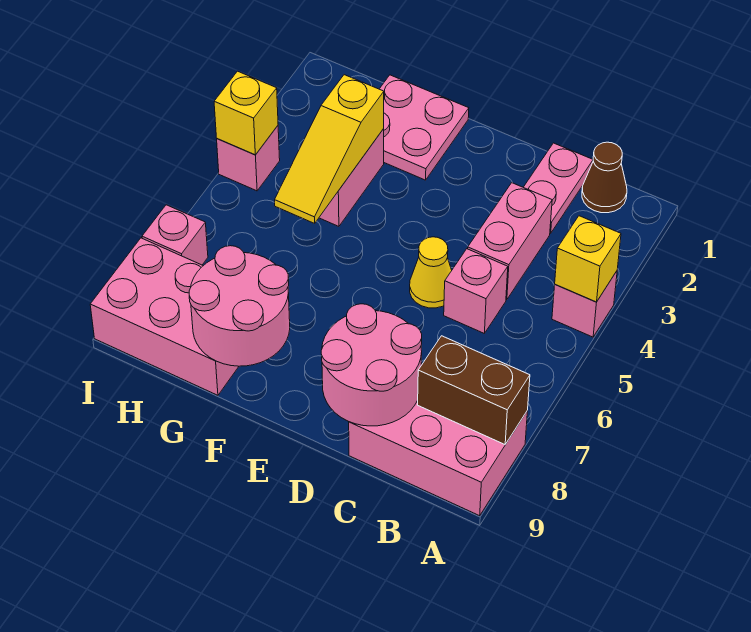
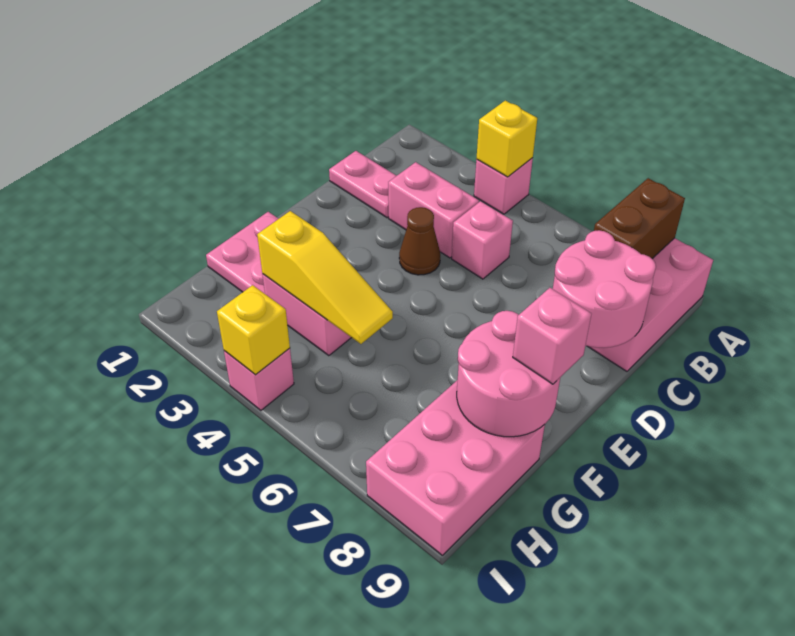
brown 1x1 cone [582,142,627,213] -> brown 1x1 cone moved to [399,207,440,275]
yellow 1x1 cone [410,237,452,308] -> none
pink 1x1 brick [142,205,208,265] -> pink 1x1 brick moved to [513,288,592,384]

